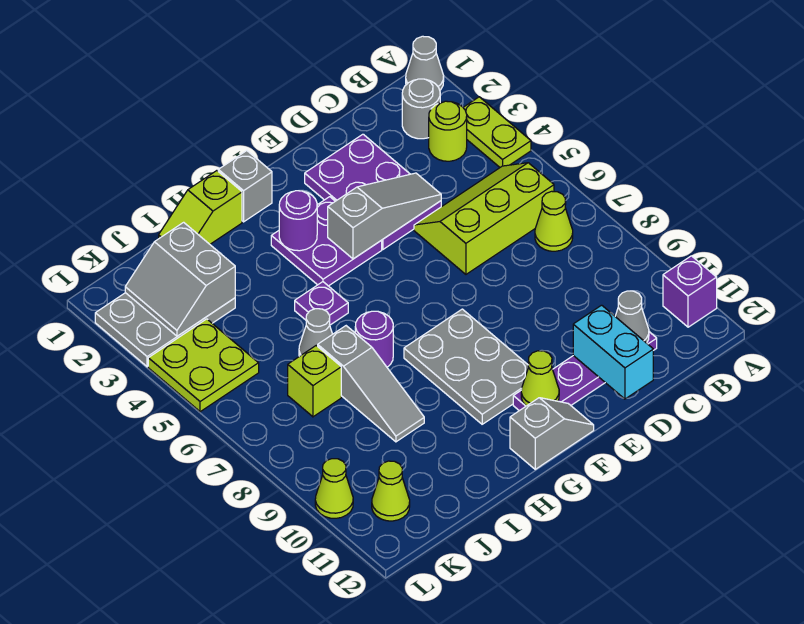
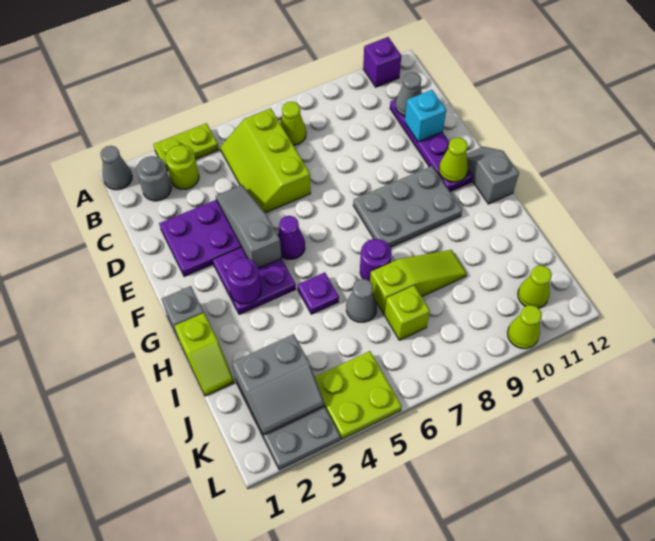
cyan 1x2 brick [573,305,653,399] -> cyan 1x1 brick [405,90,446,142]
none -> purple 1x1 cone [278,216,305,259]
grey 1x3 slope [318,326,424,442] -> lime 1x3 slope [370,250,467,314]

